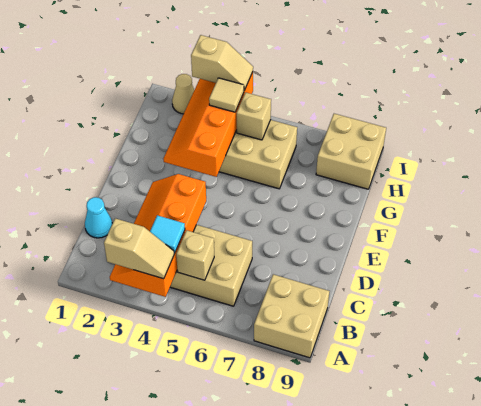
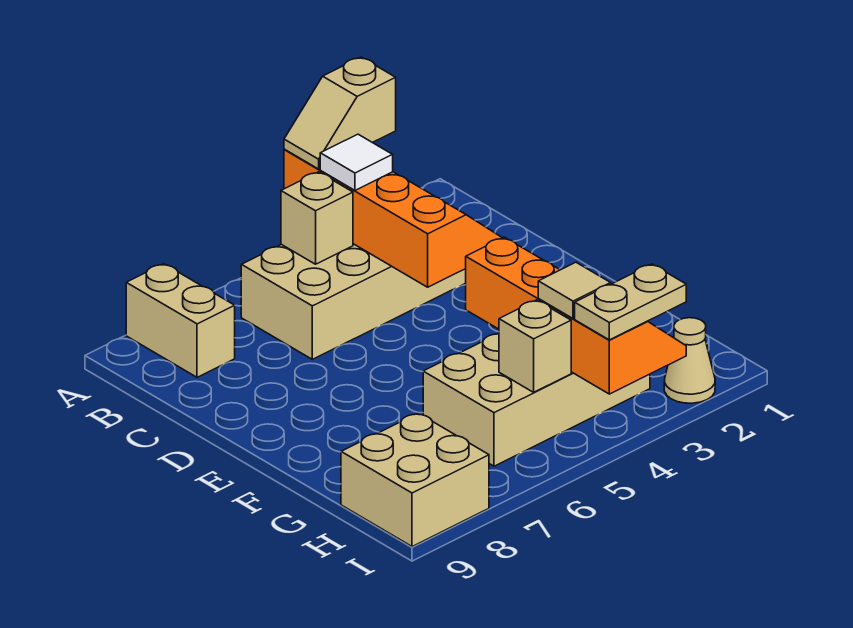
tan 2x2 brick [254,274,329,358] -> tan 1x2 brick [126,264,235,377]
cyan 1x1 tile [150,215,185,253] -> white 1x1 tile [320,134,393,190]
cyan 1x1 cone [85,197,112,238] -> none
tan 1x2 slope [191,35,253,90] -> tan 1x2 plate [575,264,686,340]

